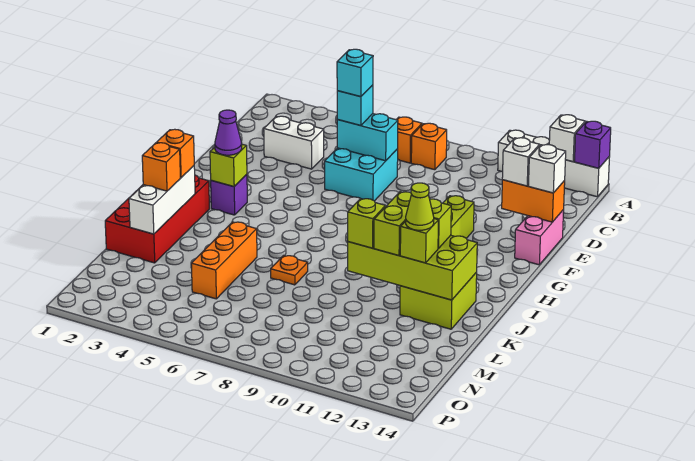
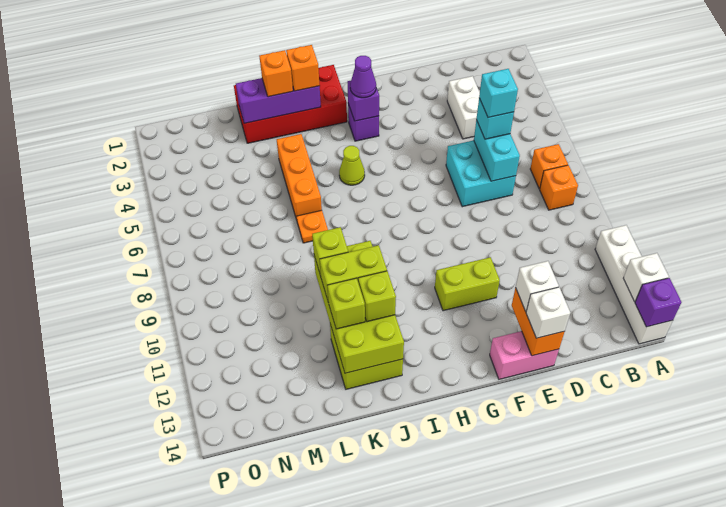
lime 1x1 brick [210,144,247,187] -> purple 1x1 brick [347,81,379,121]
white 1x3 brick [129,166,195,234] -> purple 1x3 brick [236,78,321,123]
orange 1x3 brick [191,222,257,299] -> orange 1x3 brick turned to [277,134,322,220]
lime 1x1 cone [406,183,434,230] -> lime 1x1 cone moved to [339,146,365,185]

